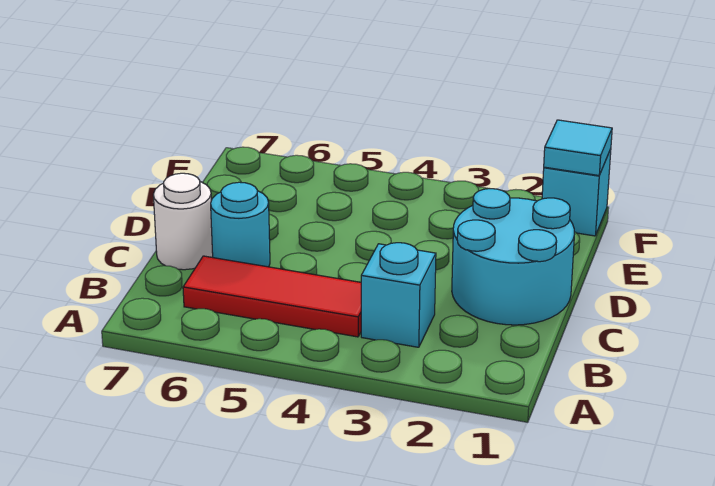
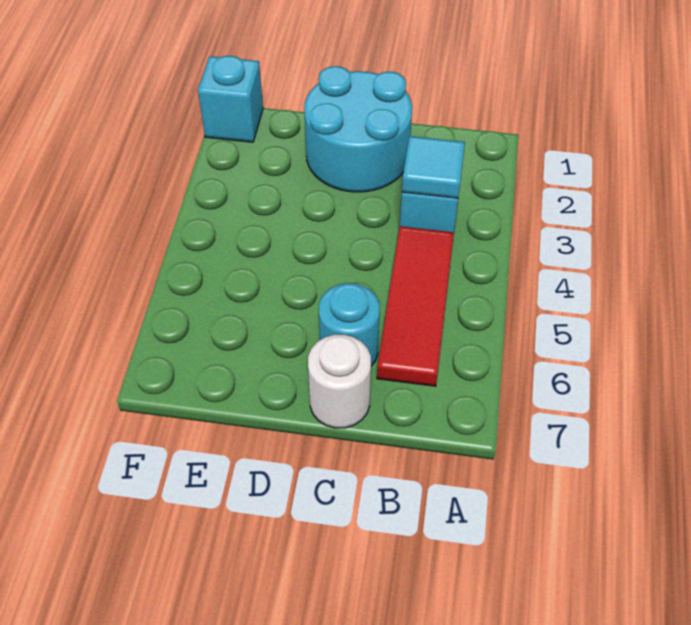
cyan 1x1 tile [544,120,612,176] -> cyan 1x1 tile moved to [402,136,465,198]

